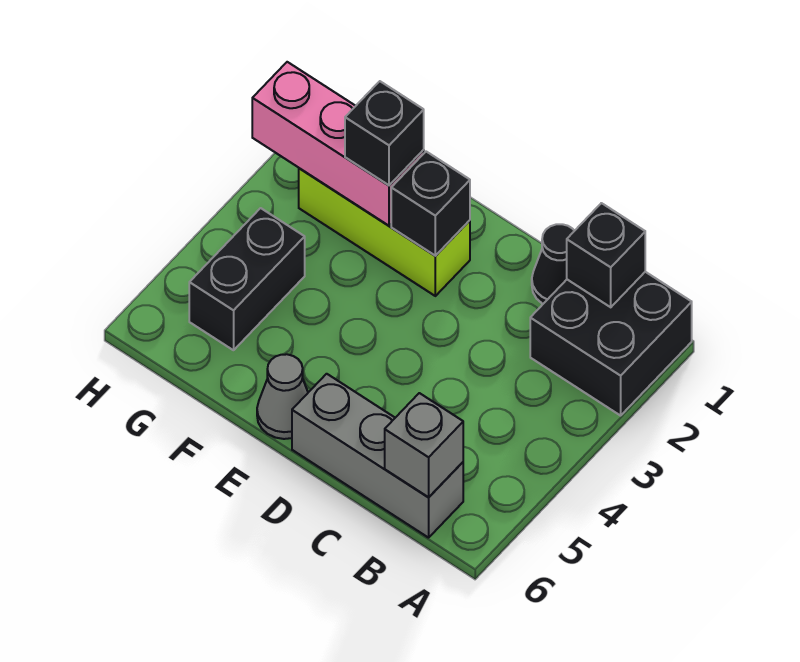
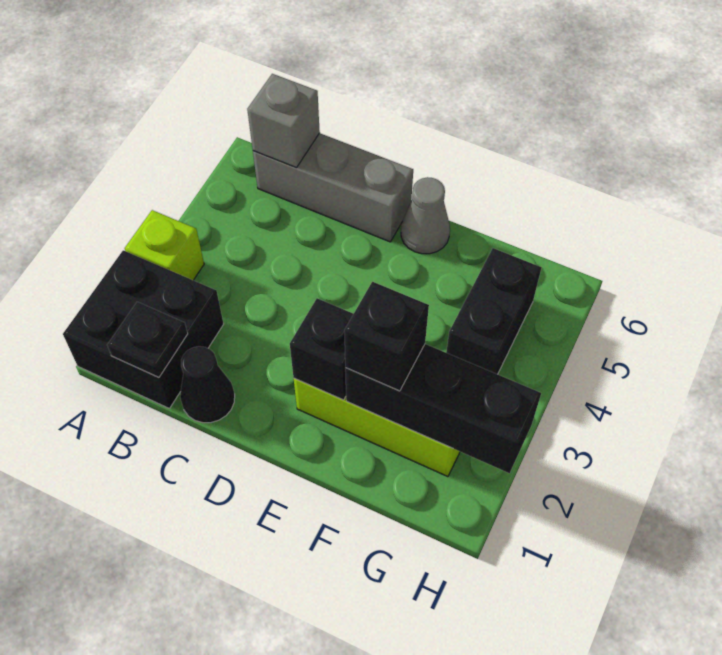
none -> lime 1x1 brick [125,210,204,280]
black 1x1 brick [567,203,645,307] -> black 1x1 plate [107,302,188,378]
pink 1x3 brick [252,62,424,226] -> black 1x3 brick [345,344,541,473]

